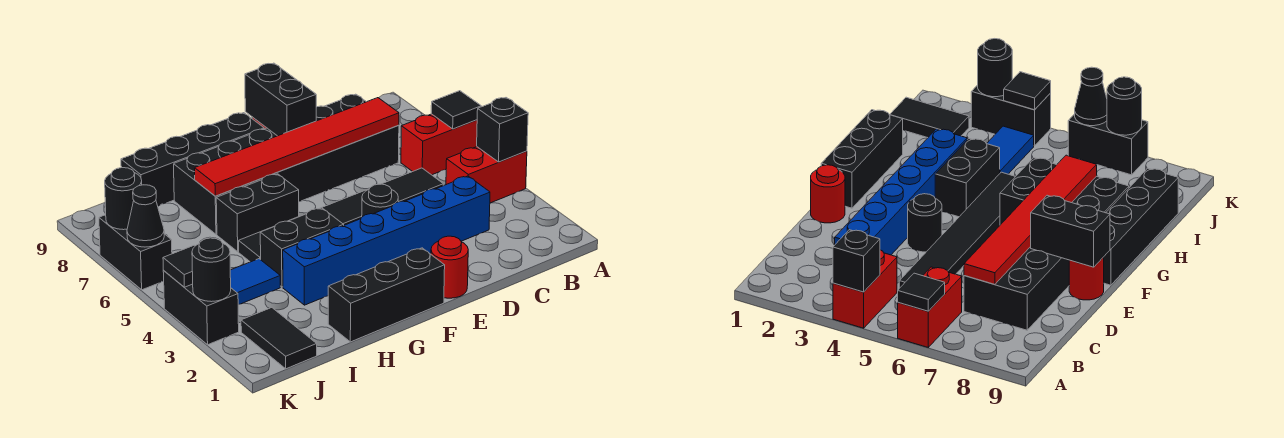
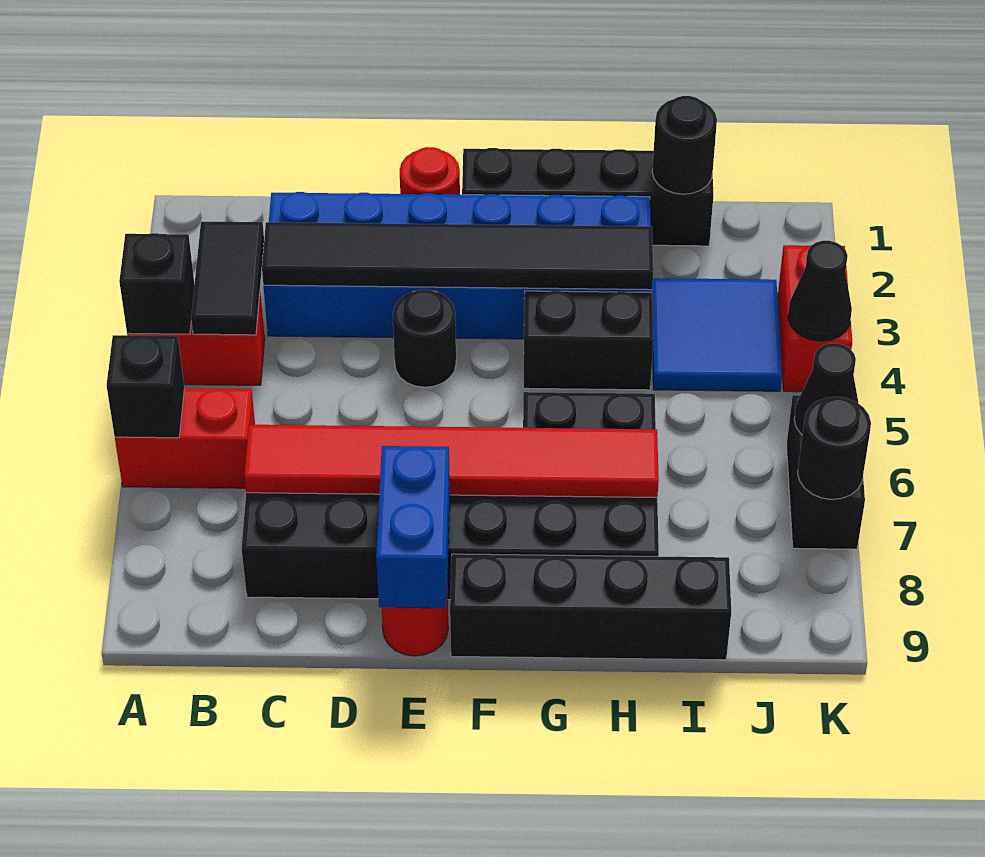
black 1x1 tile [431,91,481,129] -> black 1x1 brick [107,335,184,438]
blue 1x6 brick [283,176,490,305] -> blue 2x6 brick [264,192,652,339]
black 1x6 tile [239,168,443,262] -> black 1x6 tile moved to [262,222,653,290]
black 1x2 brick [245,63,316,136] -> blue 1x2 brick [376,446,450,608]
black 1x3 brick [328,248,445,342] -> black 1x4 brick [462,148,713,246]
blue 1x2 tile [230,259,280,305] -> blue 2x2 tile [652,278,782,391]
black 1x2 tile [241,308,317,369] -> black 1x2 tile moved to [191,221,264,335]
black 1x2 brick [163,271,239,345] -> red 1x2 brick [778,245,852,392]
black 1x1 round brick [192,238,231,302] -> black 1x1 round brick moved to [652,96,717,194]
black 1x1 tile [163,245,195,287] -> black 1x1 cone [788,241,852,341]

